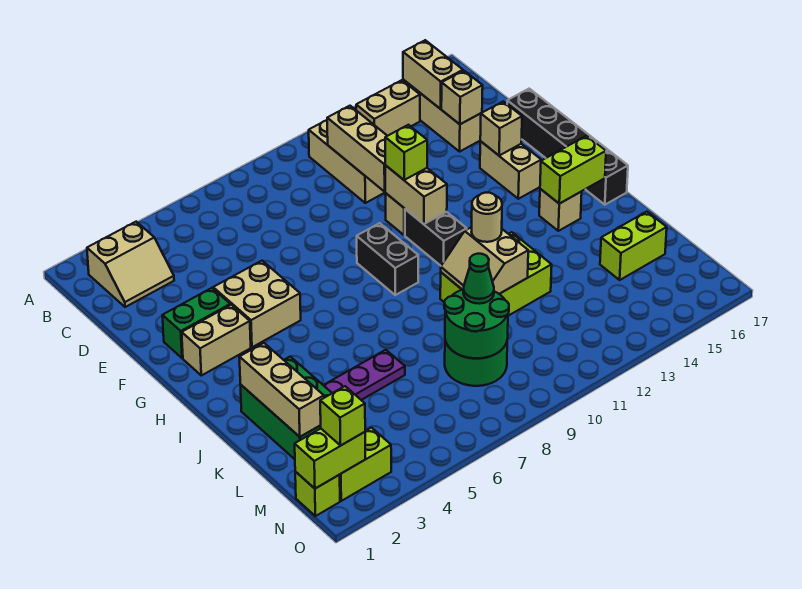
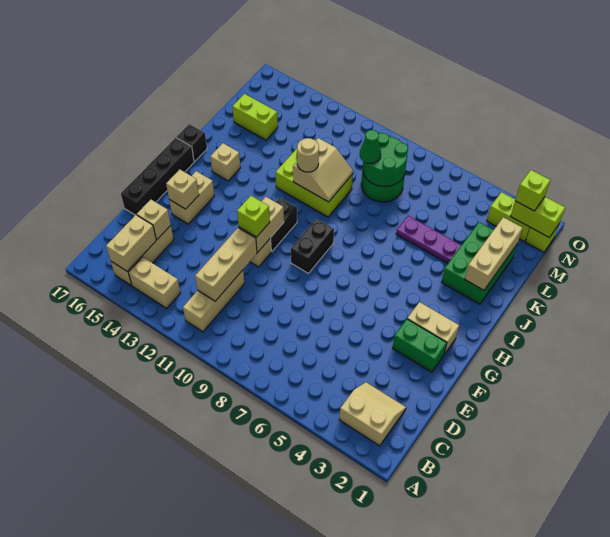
tan 2x2 brick [213,261,301,347] -> none
lime 1x2 brick [540,136,606,204] -> none

